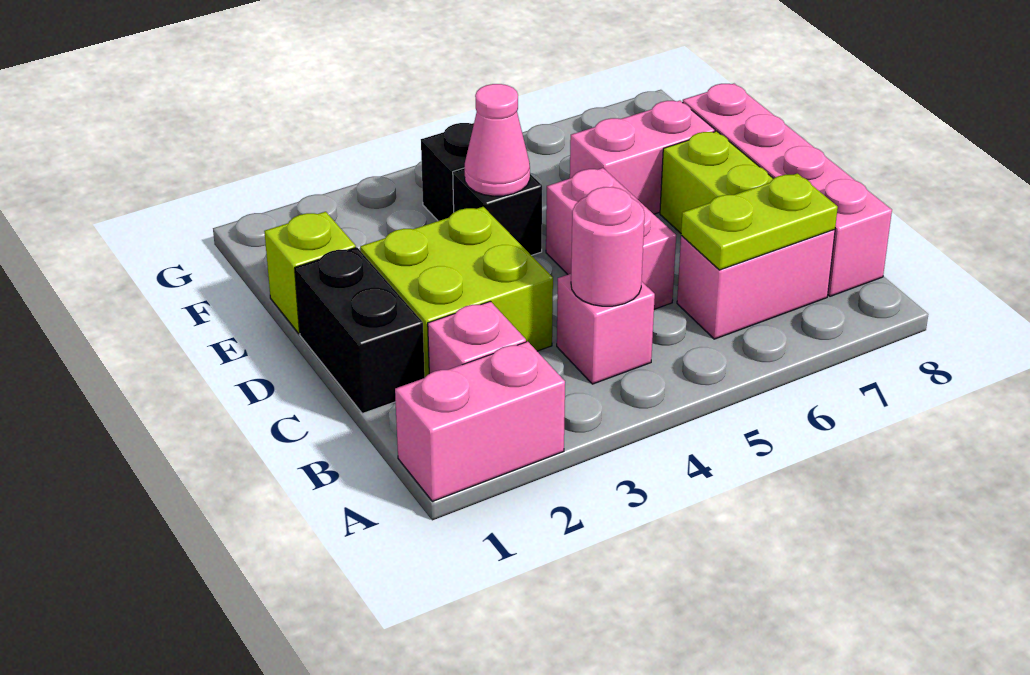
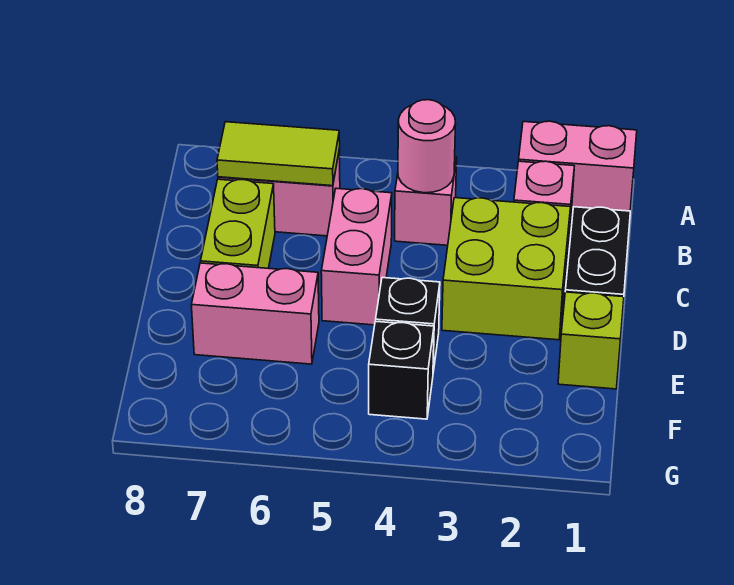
lime 1x2 plate [681,173,838,270] -> lime 1x2 tile [217,122,340,186]
pink 1x4 brick [683,84,892,296] -> none
pink 1x1 cone [465,84,530,196] -> none

